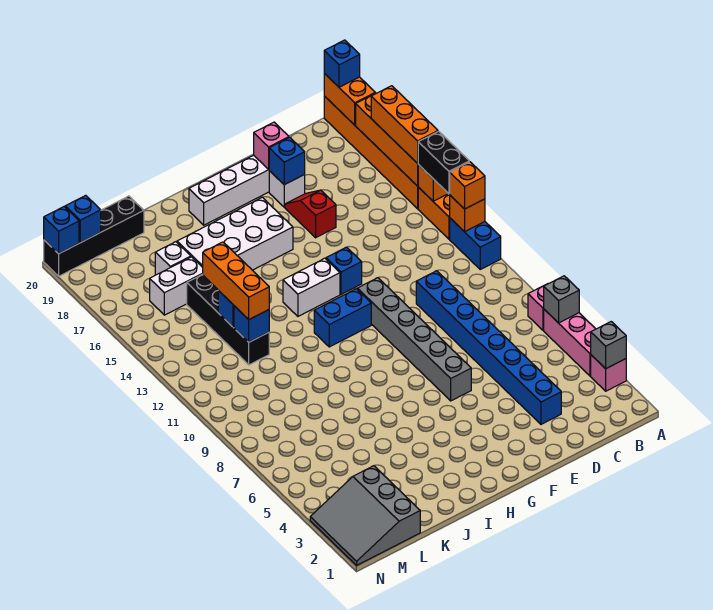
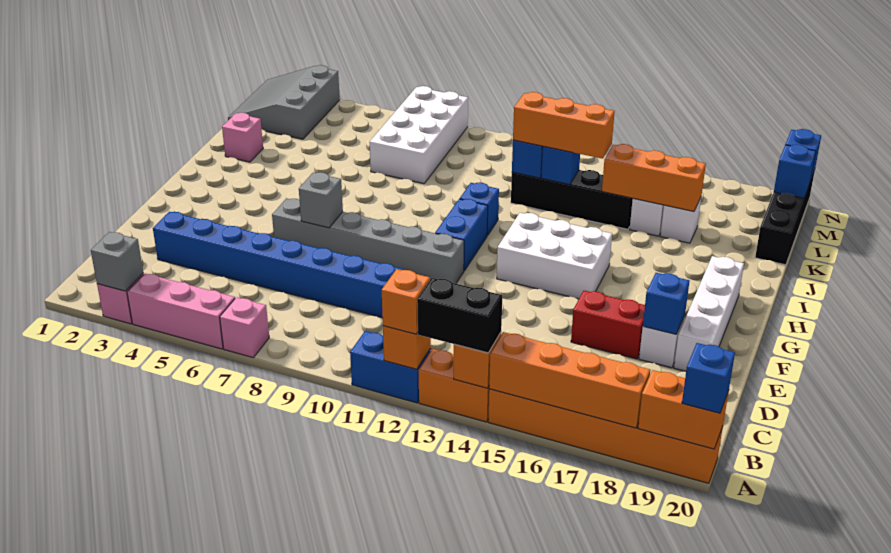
grey 1x1 brick [544,276,579,323] -> grey 1x1 brick moved to [299,172,343,228]
orange 1x3 brick [371,86,438,163] -> orange 1x3 brick moved to [602,144,706,212]
red 1x2 slope [285,190,336,238] -> red 1x2 brick [571,291,645,359]
pink 1x1 brick [254,122,289,170] -> pink 1x1 brick moved to [222,113,263,162]
blue 1x1 brick [326,247,362,294] -> blue 1x1 brick moved to [460,183,499,236]
white 1x2 brick [283,258,340,316] -> white 2x3 brick [497,213,612,299]
white 2x4 brick [177,197,293,270] -> white 2x4 brick moved to [370,86,468,184]
grey 3x3 slope [310,466,420,565] -> grey 3x3 slope turned to [228,65,340,139]

